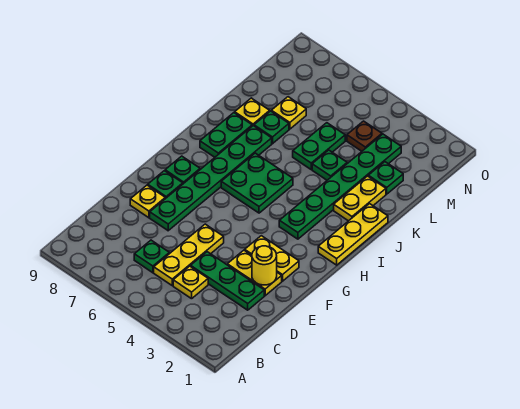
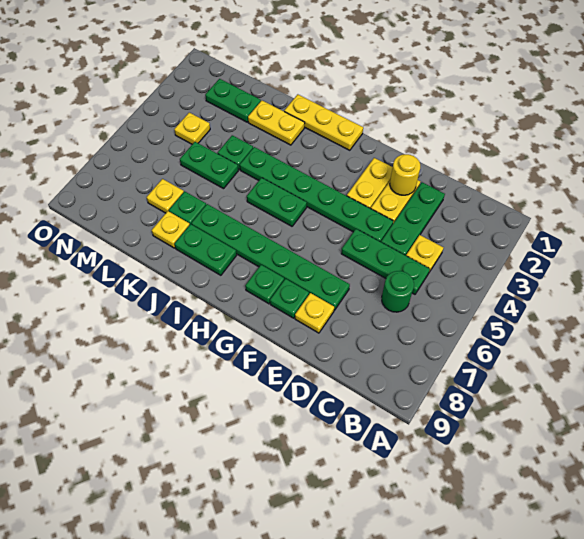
yellow 1x3 plate [154,224,224,285] -> green 1x3 plate [341,229,430,294]
green 1x1 plate [134,240,169,273] -> green 1x1 round brick [382,271,414,312]
green 1x6 plate [279,134,401,239] -> green 1x6 plate moved to [240,147,393,242]
green 2x2 plate [221,153,293,213] -> green 1x2 plate [247,178,307,226]
green 1x1 plate [368,162,403,194] -> green 1x2 plate [205,79,261,122]
brown 1x1 plate [347,121,382,151] -> yellow 1x1 plate [174,113,210,144]

